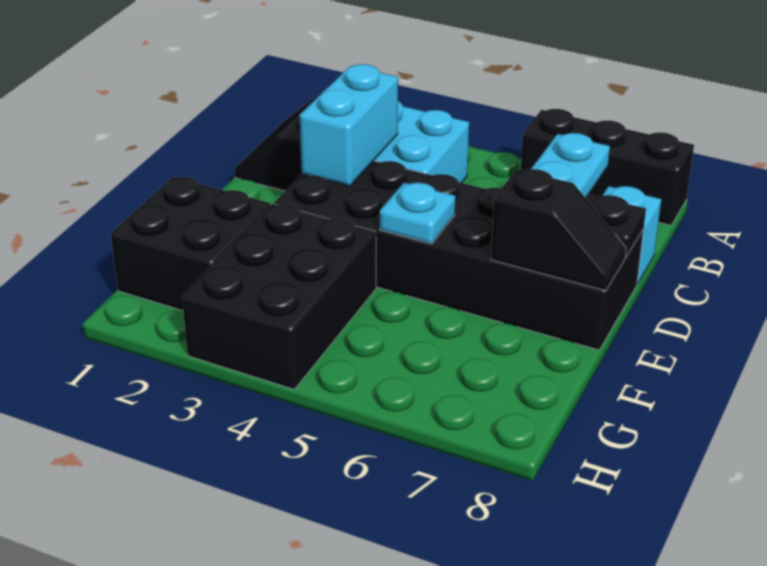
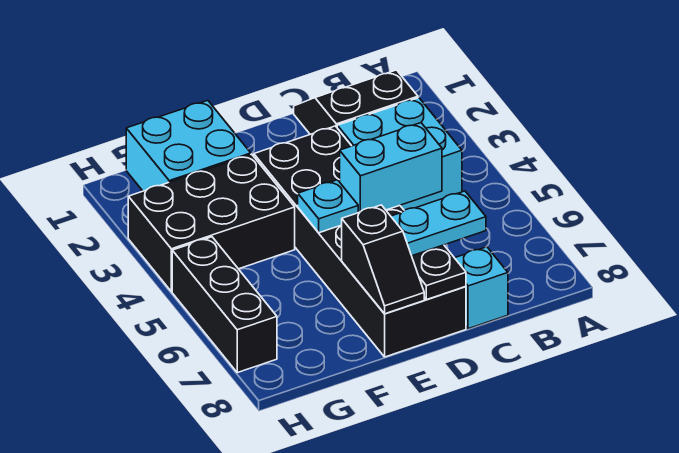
black 1x3 brick [521,109,694,225] -> black 1x3 brick moved to [172,237,277,373]
cyan 1x2 brick [300,64,398,186] -> cyan 1x2 brick moved to [340,123,442,213]
black 2x2 brick [111,177,271,311] -> cyan 2x2 brick [126,100,251,191]

